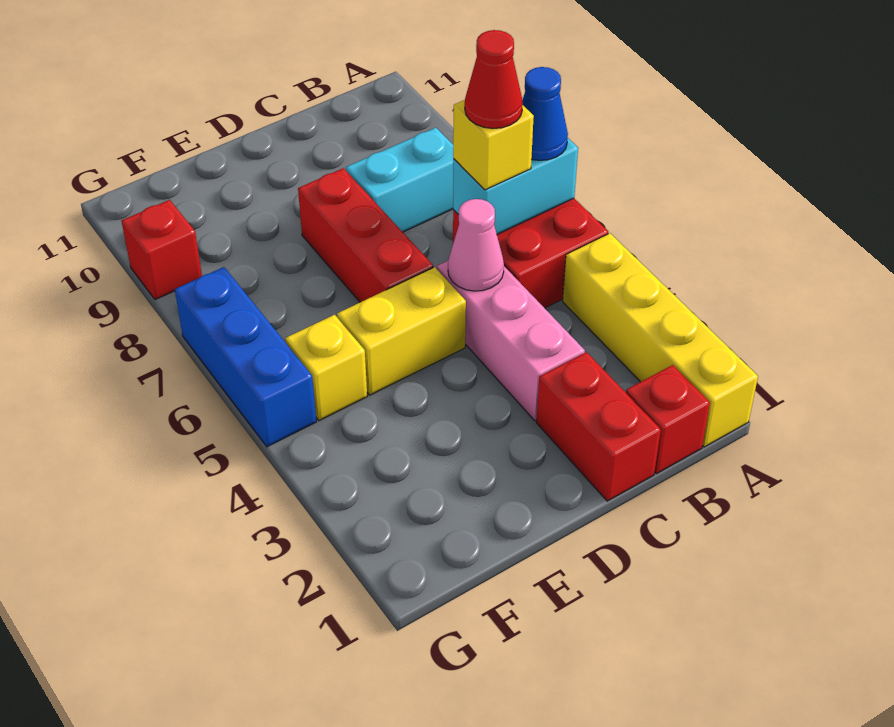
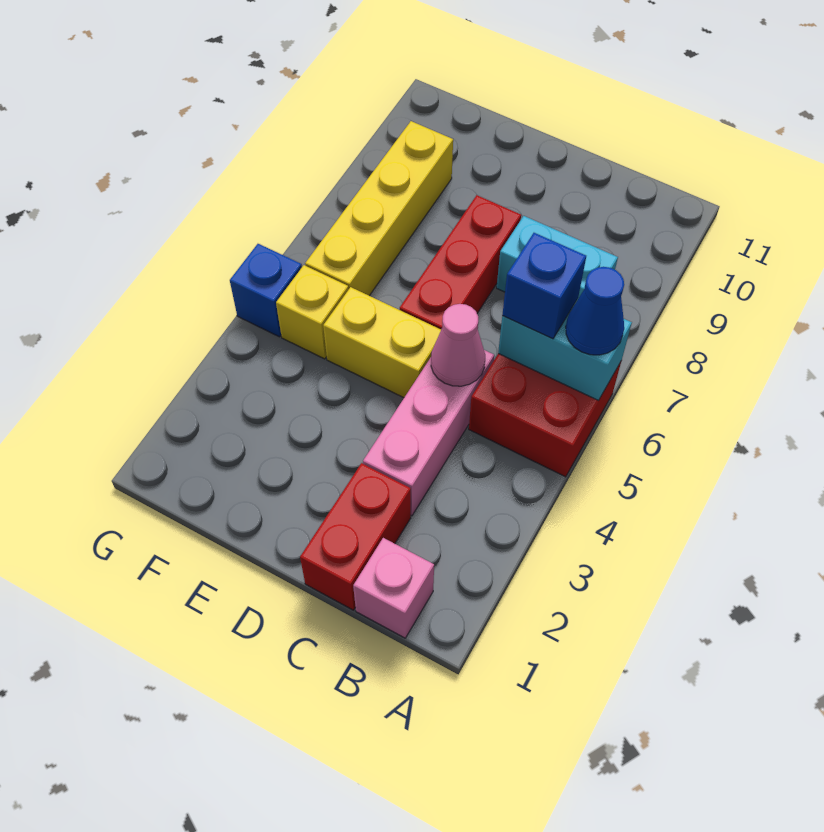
yellow 1x4 brick [563,233,758,447] -> yellow 1x4 brick moved to [305,121,453,296]
red 1x1 brick [626,365,710,474] -> pink 1x1 brick [353,538,434,638]
yellow 1x1 brick [453,100,534,190] -> blue 1x1 brick [502,233,586,339]
red 1x1 cone [465,30,523,128] -> none
blue 1x3 brick [175,267,316,447] -> blue 1x1 brick [230,244,302,337]
red 1x1 brick [122,200,202,300] -> none

